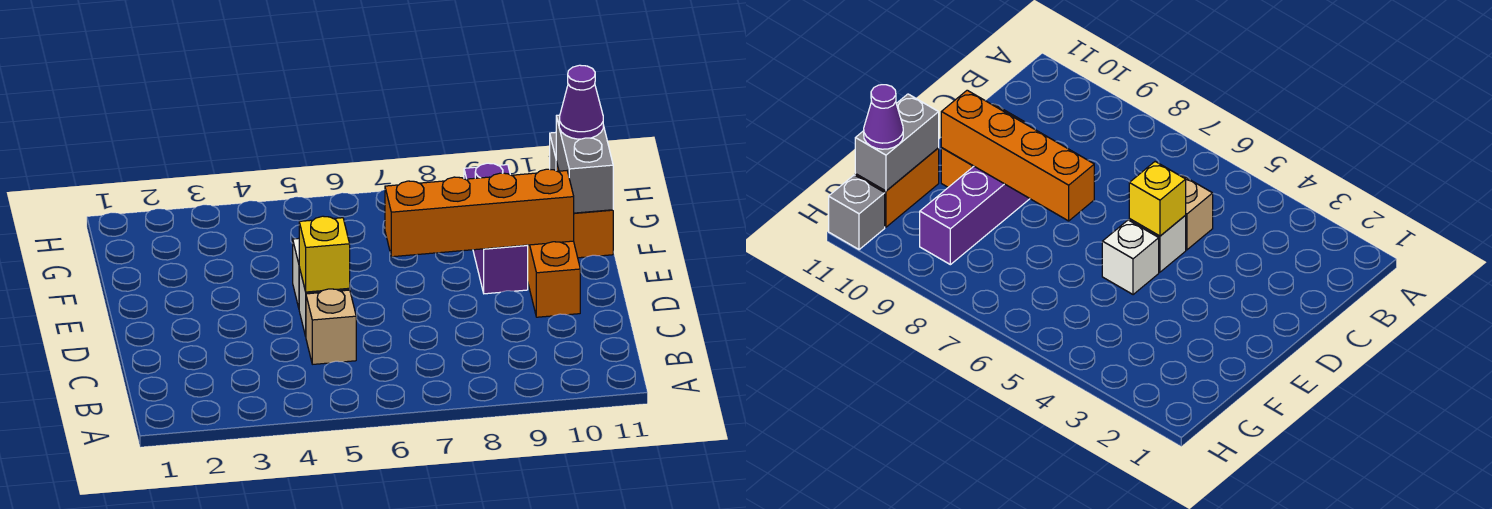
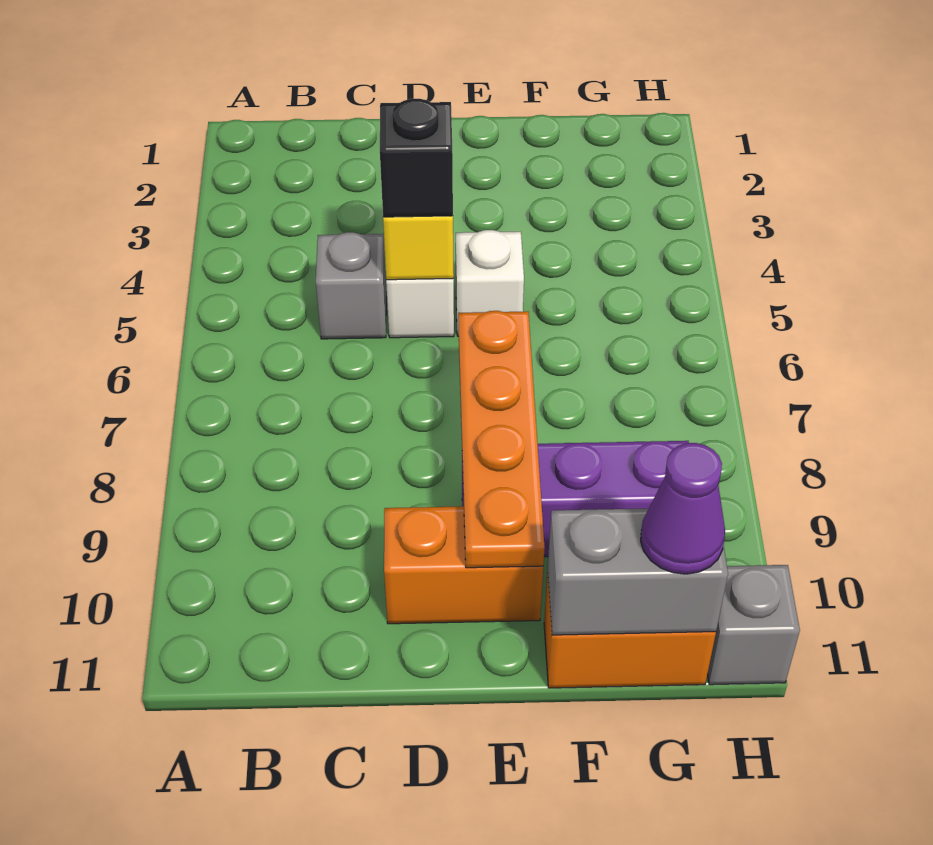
tan 1x1 brick [306,289,356,364] -> grey 1x1 brick [316,232,386,339]
none -> black 1x1 brick [380,99,453,217]
orange 1x4 brick [385,169,574,257] -> orange 1x4 plate [458,311,545,568]

